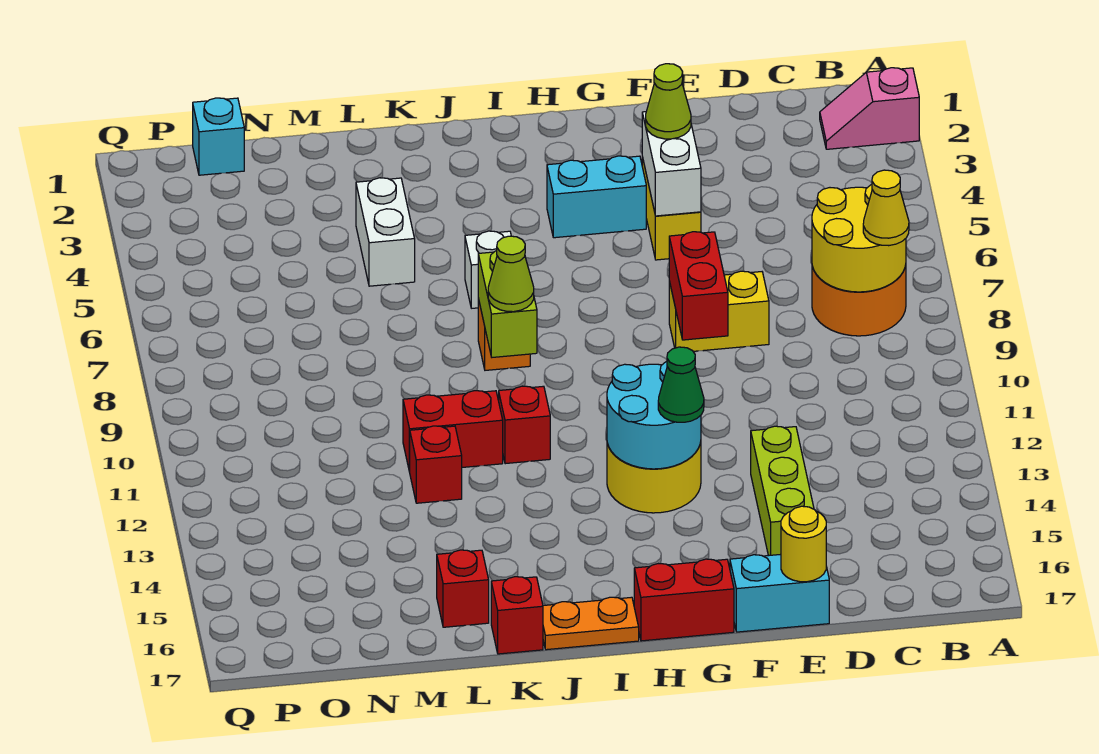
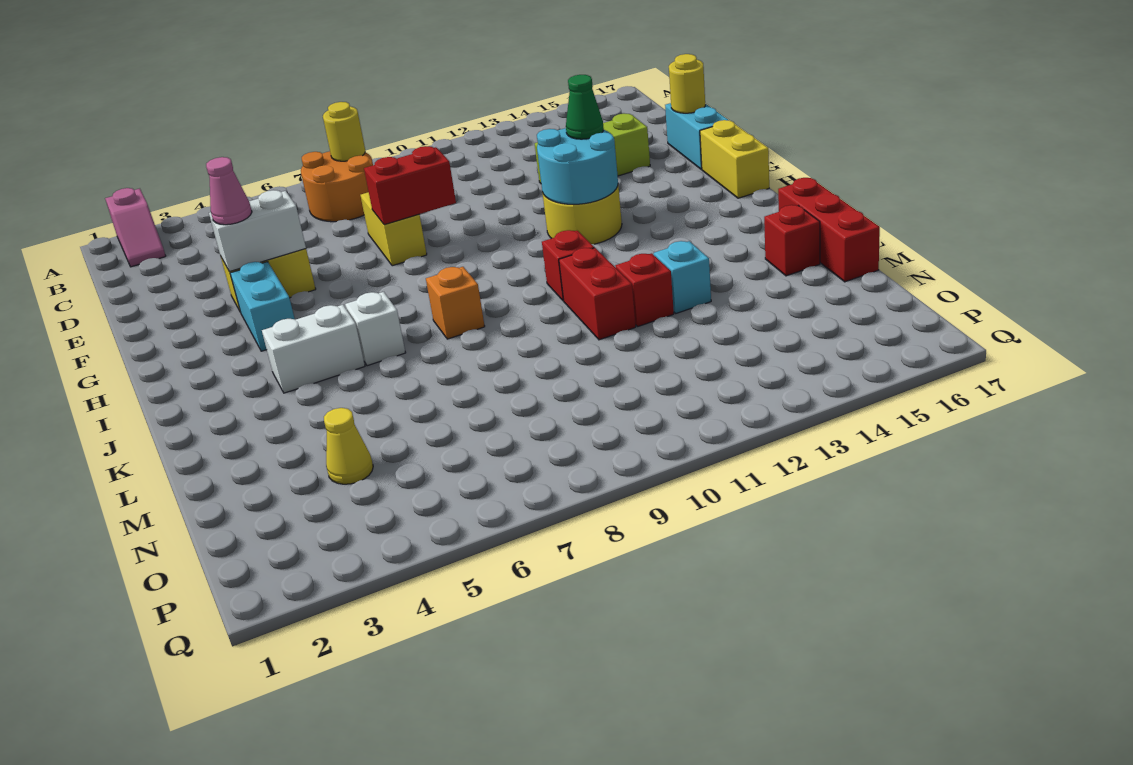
yellow 2x2 round brick [812,185,906,292] -> yellow 1x1 round brick [323,102,365,161]
yellow 1x1 cone [863,170,909,246] -> yellow 1x1 cone moved to [324,408,373,484]
lime 1x1 cone [646,64,691,139] -> pink 1x1 cone [206,157,252,225]
red 1x2 brick [634,559,734,641] -> yellow 1x2 brick [700,120,769,198]
orange 1x2 plate [543,597,639,650] -> none
lime 1x2 brick [478,251,537,357] -> none
lime 1x1 cone [488,236,534,312] -> none
red 1x1 brick [491,577,543,654] -> red 1x3 brick [778,178,880,282]
white 1x2 brick [356,178,415,286] -> white 1x2 brick moved to [262,305,365,393]
cyan 1x1 brick [193,98,244,175] -> cyan 1x1 brick moved to [654,241,711,313]

